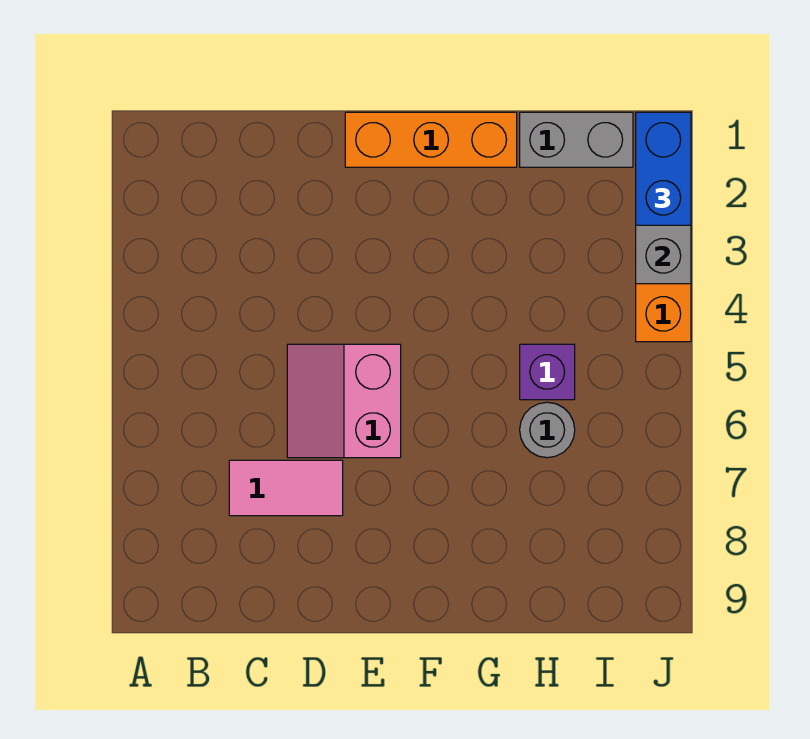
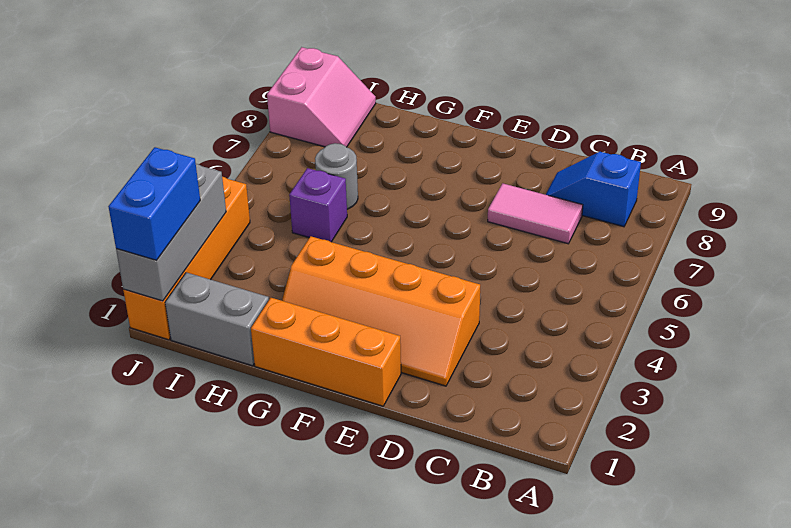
none -> blue 1x2 slope [546,152,641,227]
none -> orange 2x4 slope [282,236,480,386]
pink 2x2 slope [287,344,401,458] -> pink 2x2 slope moved to [267,47,376,147]

